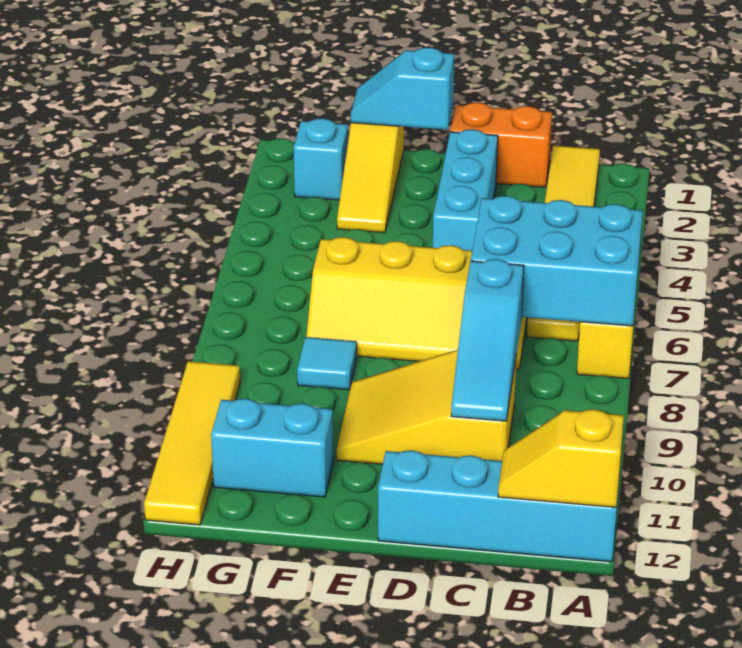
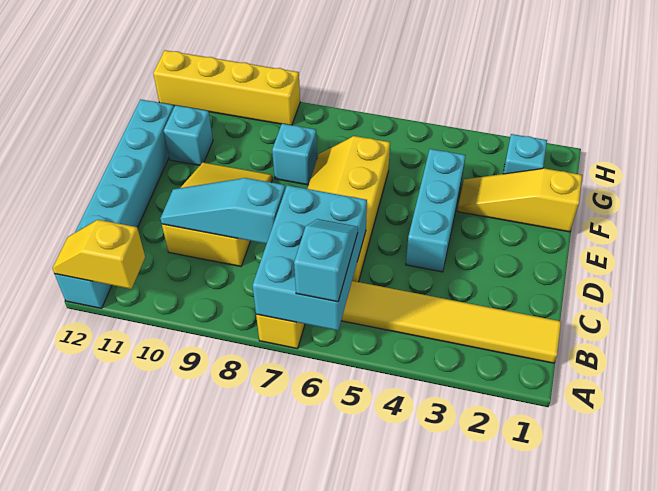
cyan 1x4 brick [378,450,619,562] -> cyan 1x6 brick [55,99,174,308]
yellow 1x2 slope [498,409,624,507] -> yellow 1x2 slope turned to [52,220,145,289]
orange 1x2 brick [450,102,552,187] -> none
cyan 1x3 brick [433,129,498,251] -> cyan 1x3 brick turned to [406,149,466,272]
cyan 1x2 slope [351,47,454,130] -> cyan 1x2 slope moved to [294,219,358,302]
cyan 1x1 tile [297,337,357,390] -> cyan 1x1 brick [272,124,317,185]
cyan 1x2 brick [211,399,333,497] -> cyan 1x1 brick [164,105,213,165]
yellow 1x4 tile [144,361,240,525] -> yellow 1x4 brick [153,50,300,125]

